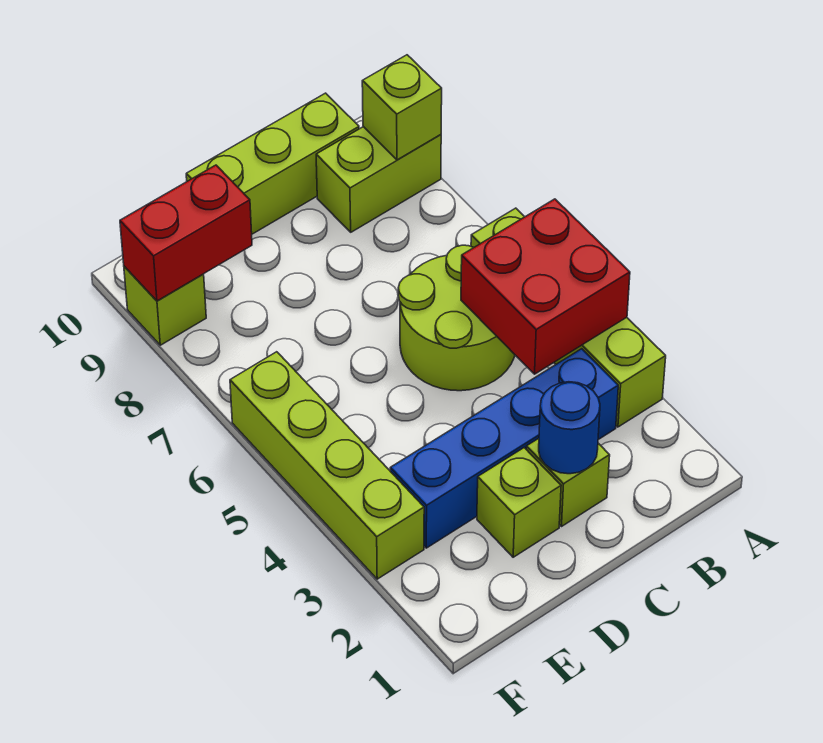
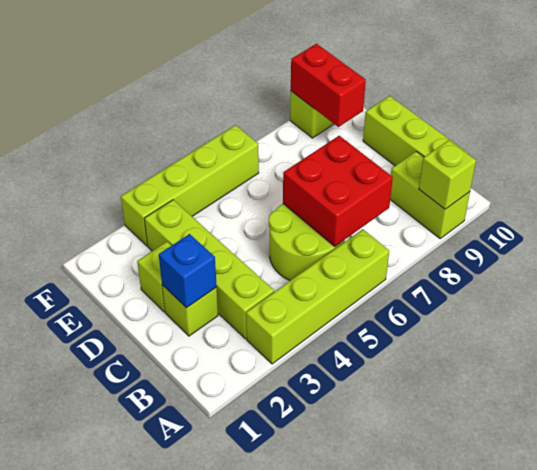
red 2x2 brick [461,199,630,374] -> red 2x2 brick moved to [283,136,393,247]
blue 1x4 brick [390,349,618,548] -> lime 1x4 brick [144,200,274,339]
blue 1x1 round brick [539,382,600,474] -> blue 1x1 brick [159,234,217,308]

